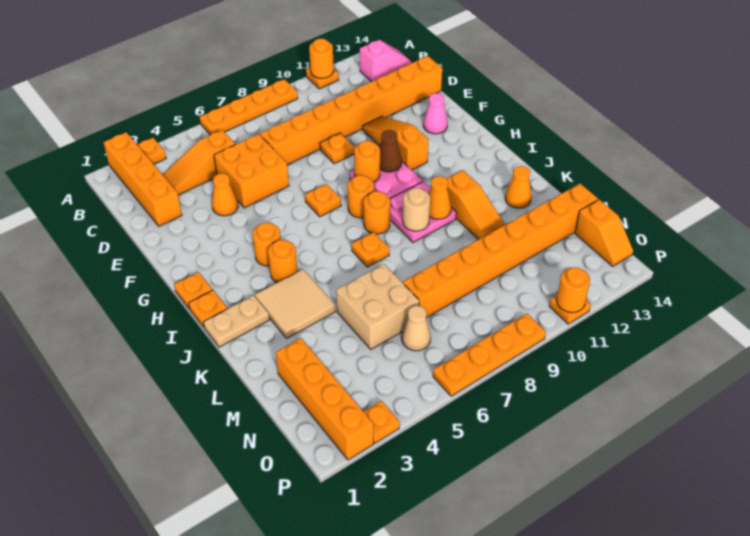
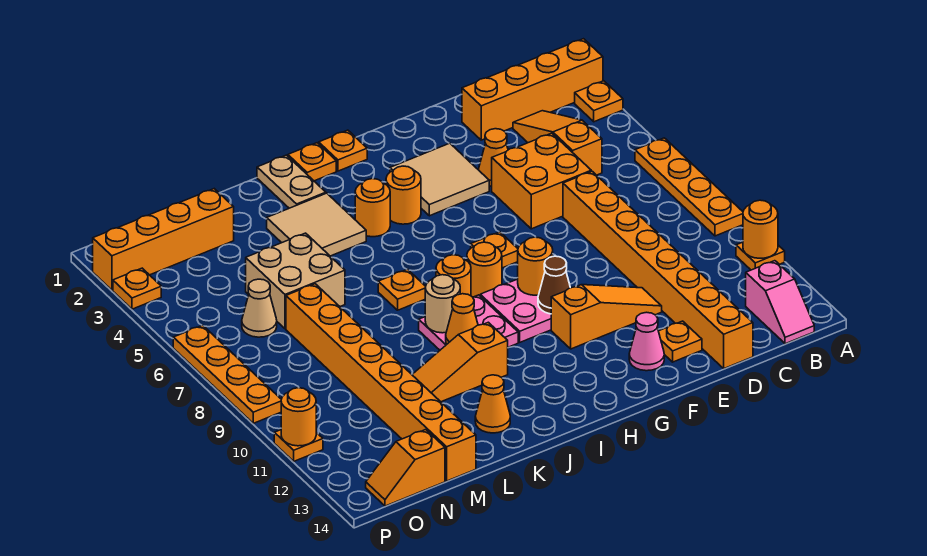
orange 1x1 plate [320,133,354,164] -> orange 1x1 plate moved to [659,321,702,362]
none -> tan 2x2 tile [390,143,489,216]

